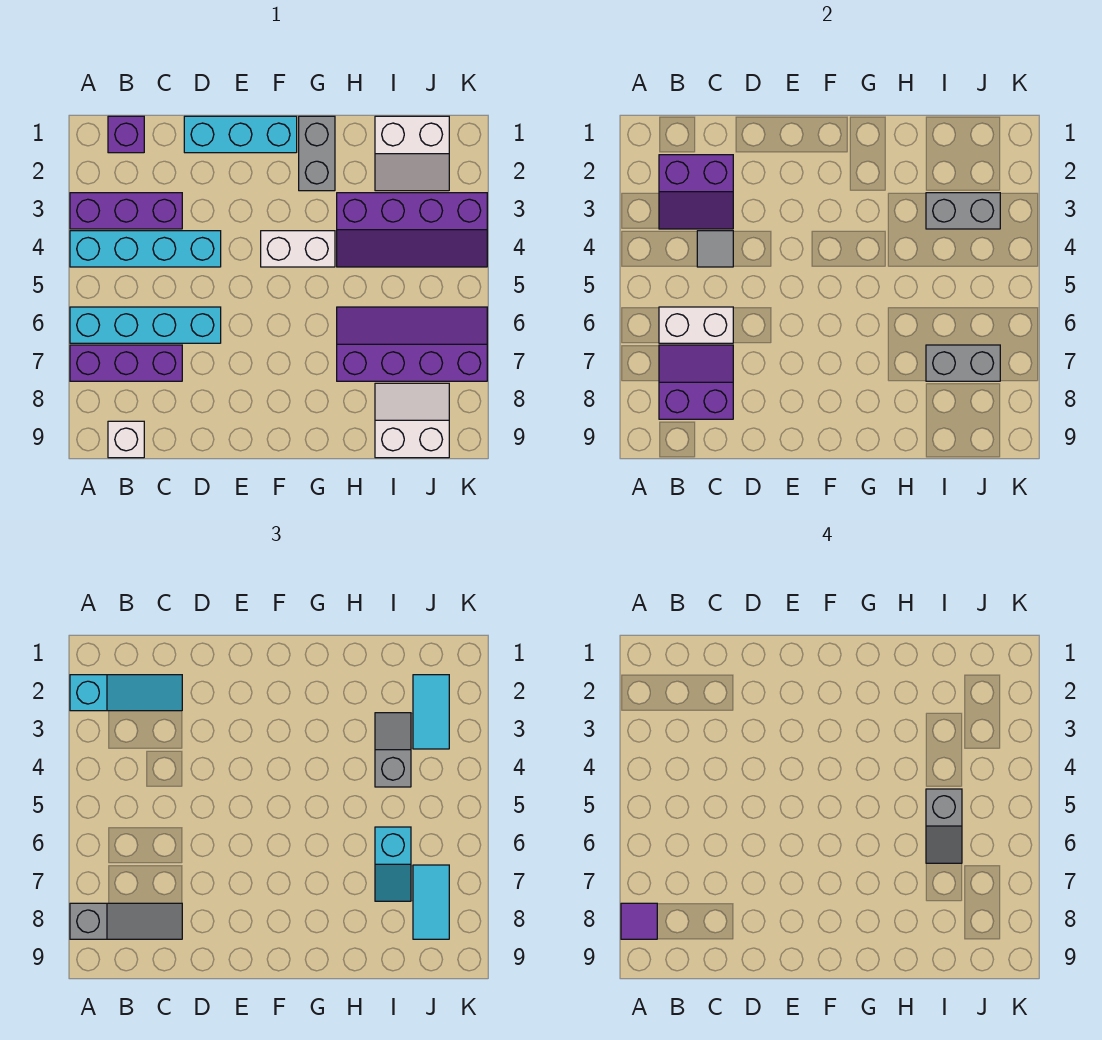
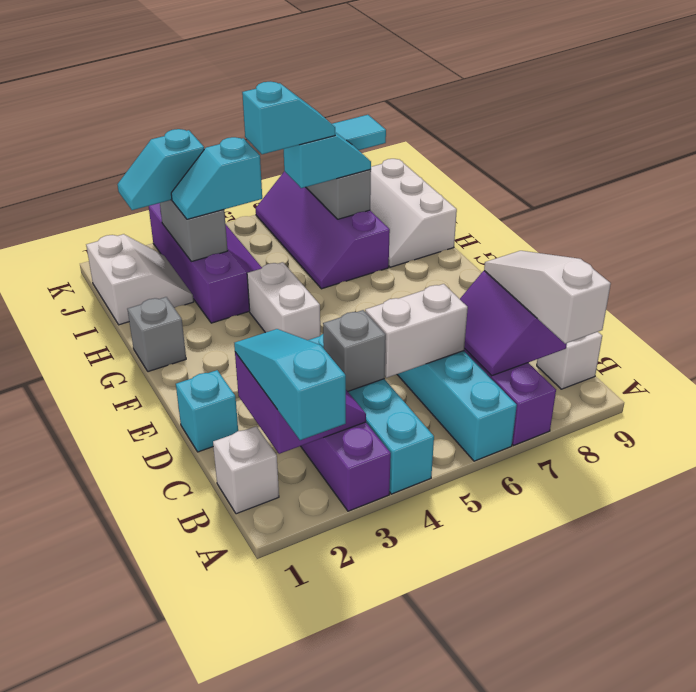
grey 1x3 slope [70,903,182,939] -> white 1x3 slope [484,251,611,344]
purple 1x1 tile [621,903,657,939] -> none
purple 1x1 brick [108,116,144,153] -> white 1x1 brick [213,426,279,514]
white 1x2 brick [659,307,733,343] -> white 1x2 brick turned to [365,284,468,378]
grey 1x1 tile [697,231,733,267] -> grey 1x1 brick [323,310,386,391]
cyan 1x3 brick [184,116,297,153] -> cyan 1x1 brick [176,370,238,452]
grey 1x2 brick [299,116,335,191] -> grey 1x1 brick [127,297,186,372]
grey 1x2 slope [375,713,411,787] -> cyan 1x2 slope [171,137,262,219]
grey 1x2 slope [926,789,962,863] -> cyan 1x2 slope [242,82,335,154]
white 2x2 slope [375,383,449,458] -> white 2x3 slope [370,159,457,267]
cyan 1x2 tile [413,675,449,749] -> cyan 1x2 slope [118,129,204,210]

